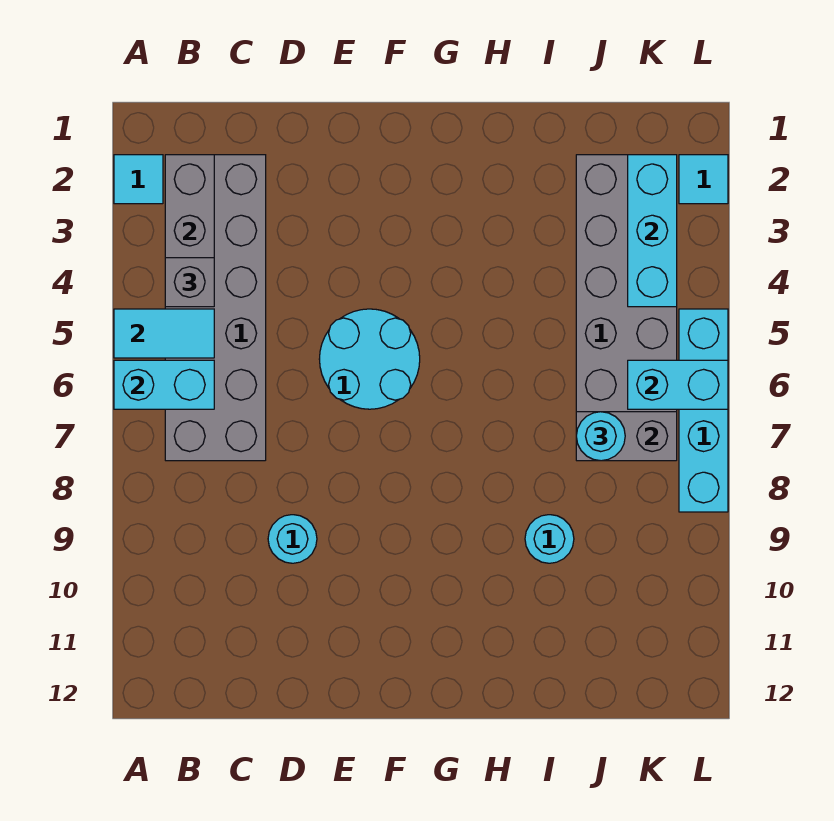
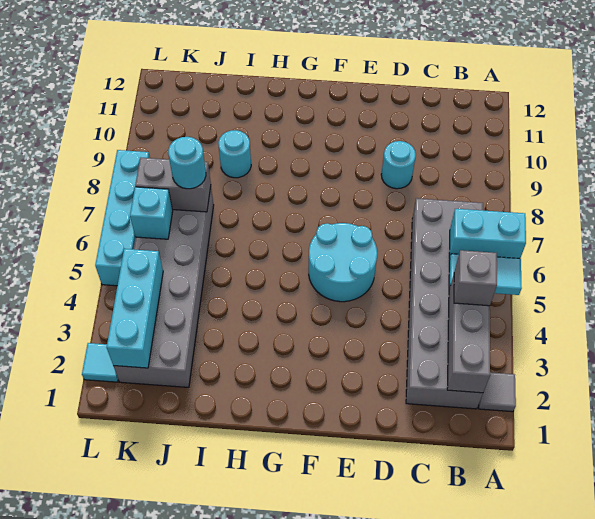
cyan 1x1 tile [114,155,163,204] -> grey 1x1 tile [479,372,516,412]
cyan 1x2 brick [628,360,728,409] -> cyan 1x1 brick [130,187,173,239]

